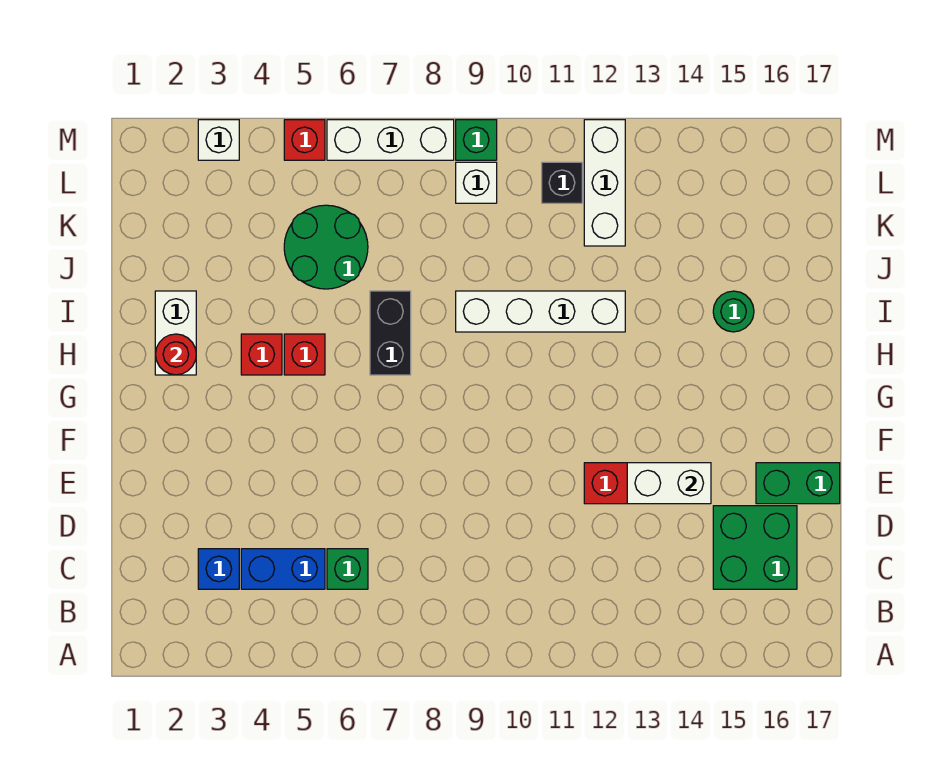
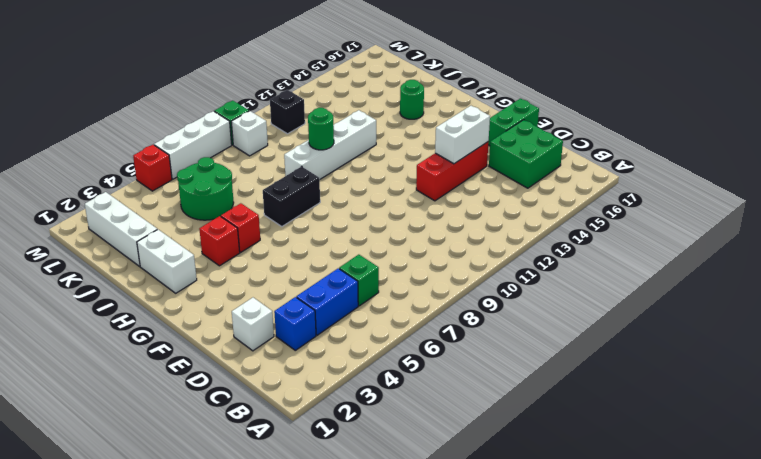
red 1x1 round brick [155,334,196,375] -> none
black 1x2 brick [370,291,411,375] -> black 1x2 brick turned to [263,166,320,226]
none -> green 1x1 round brick [308,108,334,150]
white 1x3 brick [584,120,625,246] -> white 1x3 brick moved to [85,192,157,266]
white 1x1 brick [198,120,239,160] -> white 1x1 brick moved to [232,298,274,351]

